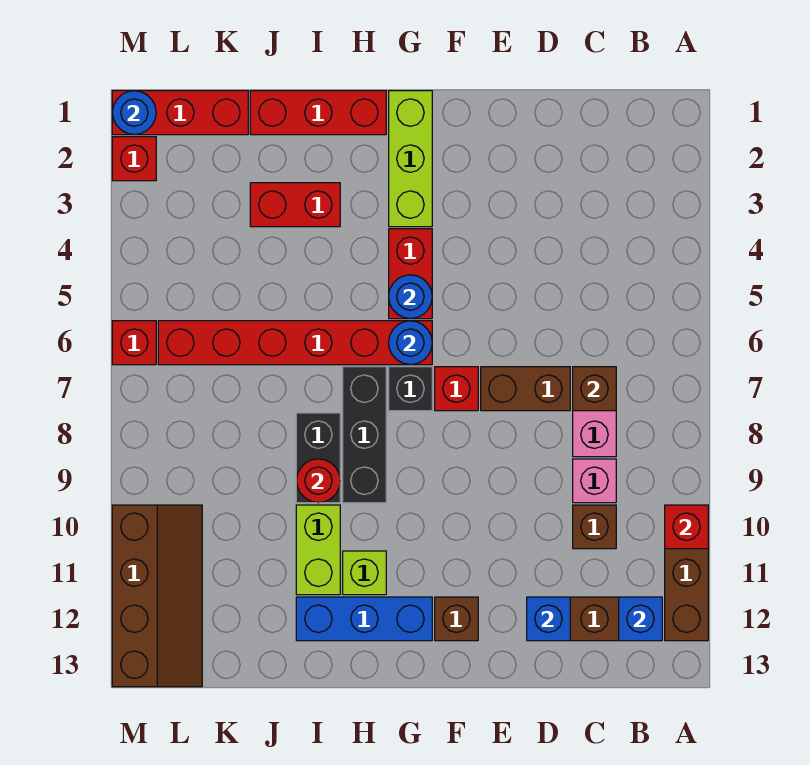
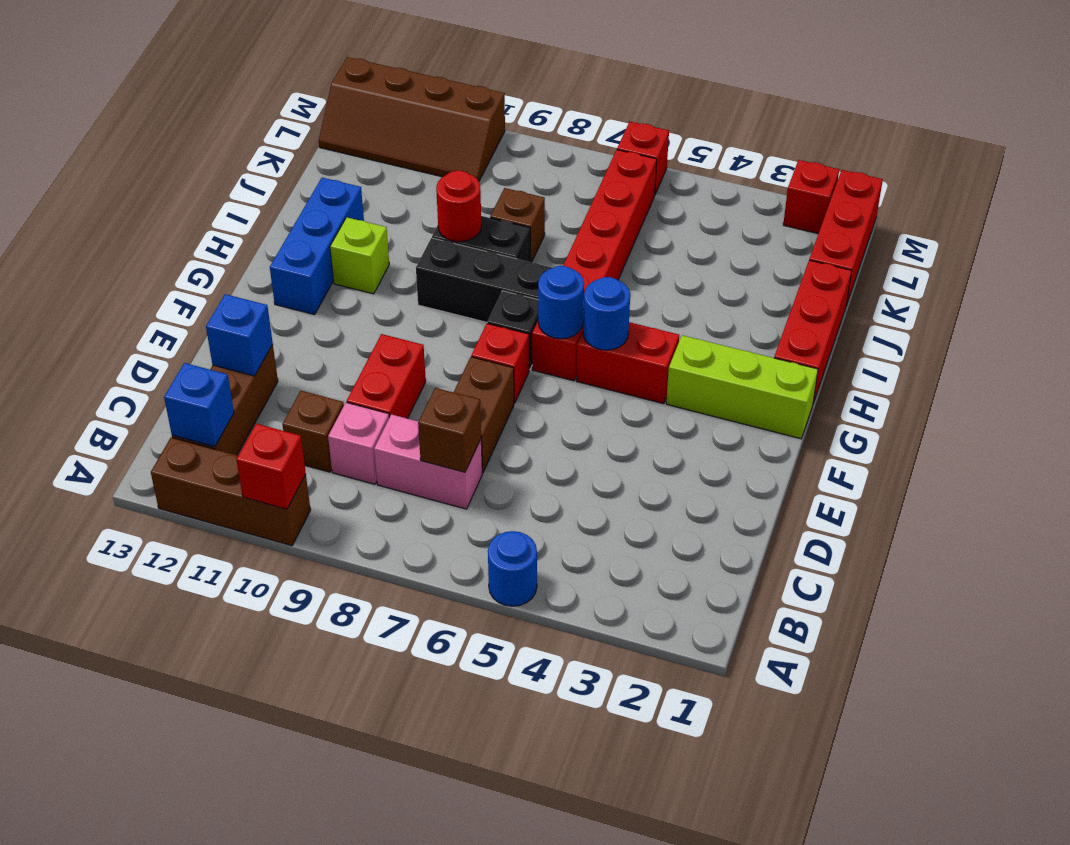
brown 1x1 brick [435,597,478,641] -> brown 1x1 brick moved to [490,188,545,262]
red 1x2 brick [250,183,340,227] -> red 1x2 brick moved to [347,334,426,419]
lime 1x2 brick [296,505,340,595] -> none
blue 1x1 round brick [112,91,156,135] -> blue 1x1 round brick moved to [488,531,537,606]

